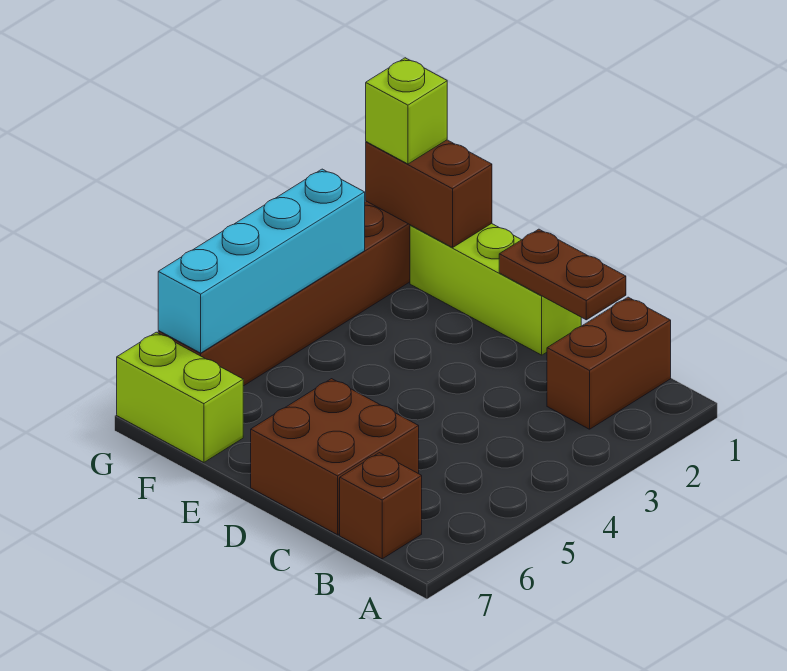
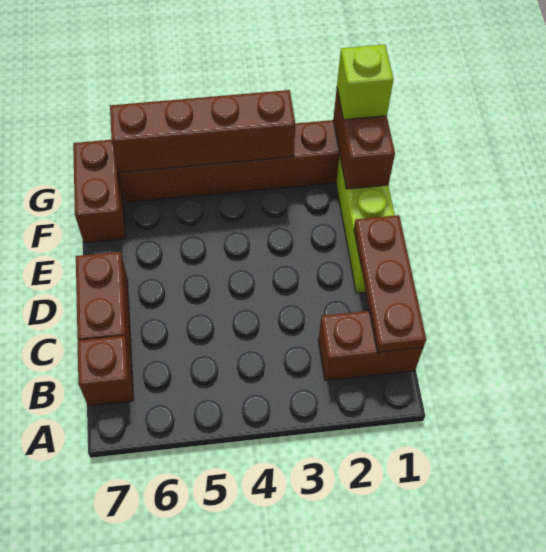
brown 1x2 plate [499,229,626,320] -> brown 1x3 plate [354,215,426,352]
brown 2x2 brick [251,379,419,535] -> brown 1x2 brick [76,252,131,356]
lime 1x2 brick [117,332,243,463] -> brown 1x2 brick [73,140,125,243]
cyan 1x4 brick [158,169,365,353] -> brown 1x4 brick [110,90,295,173]

